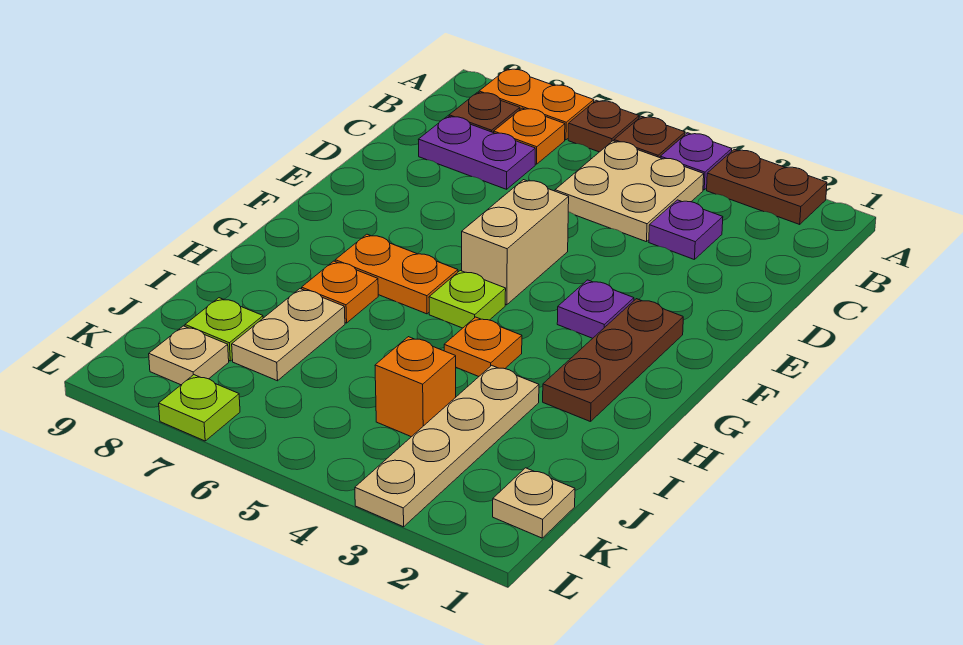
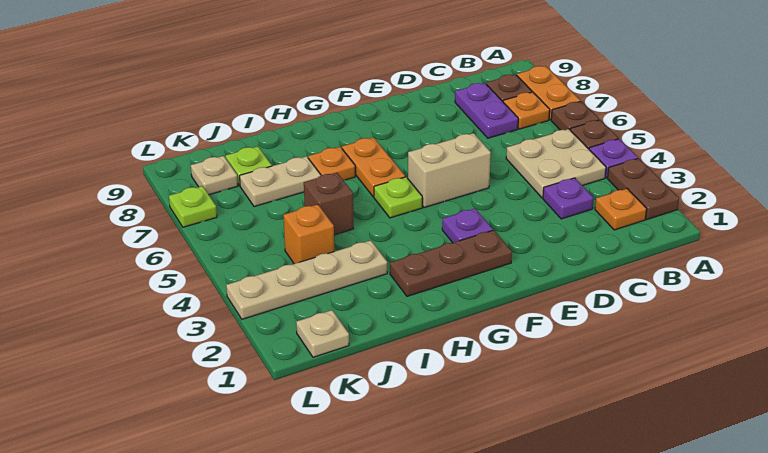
orange 1x1 plate [444,317,522,376] -> orange 1x1 plate moved to [595,189,647,230]
none -> brown 1x1 brick [304,173,353,235]

